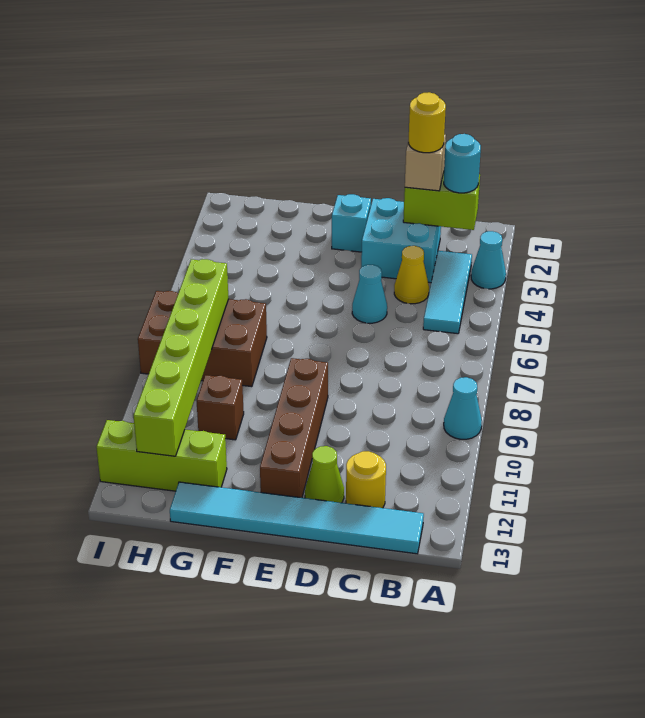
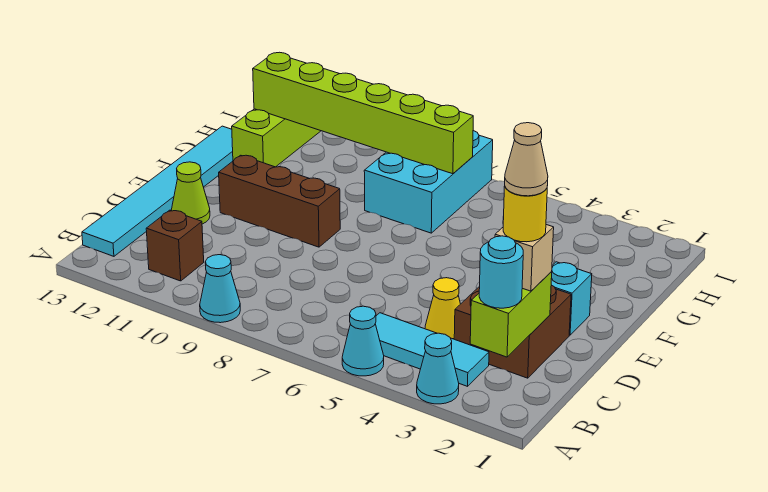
cyan 2x2 brick [361,198,441,283] -> brown 2x2 brick [454,285,571,378]
none -> tan 1x1 cone [505,123,548,196]
yellow 1x1 round brick [346,451,386,508] -> none
cyan 1x1 cone [352,265,387,323] -> cyan 1x1 cone moved to [342,306,384,376]
brown 1x4 brick [260,358,328,498] -> brown 1x3 brick [219,155,340,247]
brown 2x3 brick [138,291,267,387] -> cyan 2x3 brick [364,131,493,233]
brown 1x1 brick [197,375,244,440] -> brown 1x1 brick moved to [146,210,204,281]

